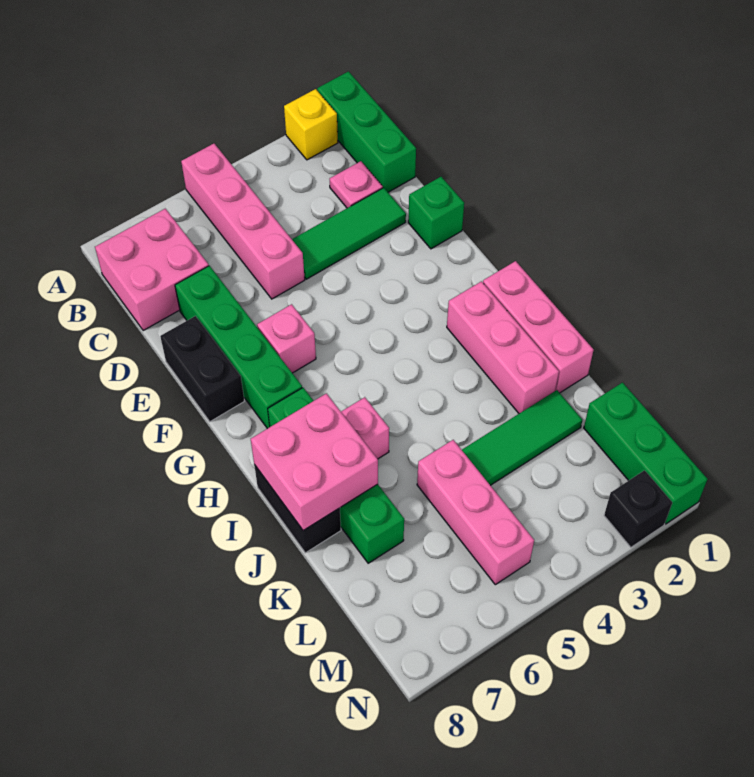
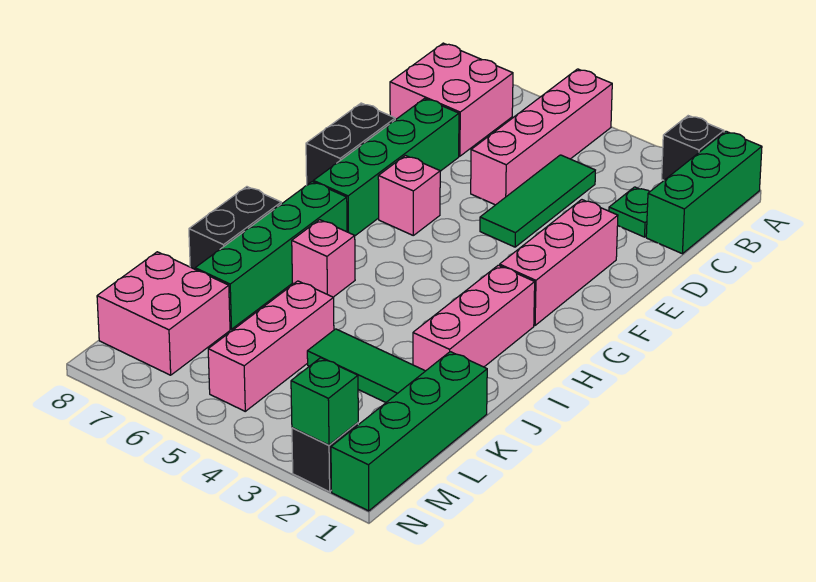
yellow 1x1 brick [284,89,338,160] -> black 1x1 brick [662,116,724,180]
pink 1x1 plate [330,161,383,208] -> green 1x1 plate [609,187,650,237]
green 1x3 tile [292,188,406,279] -> green 1x3 tile turned to [480,155,595,247]
green 1x1 brick [408,177,464,249] -> green 1x1 brick moved to [291,358,358,445]
pink 1x3 brick [483,261,594,393] -> pink 1x3 brick moved to [500,200,618,325]
pink 2x2 brick [251,393,378,531] -> pink 2x2 brick moved to [97,252,230,375]
green 1x3 brick [584,383,708,524] -> green 1x4 brick [331,352,487,511]

